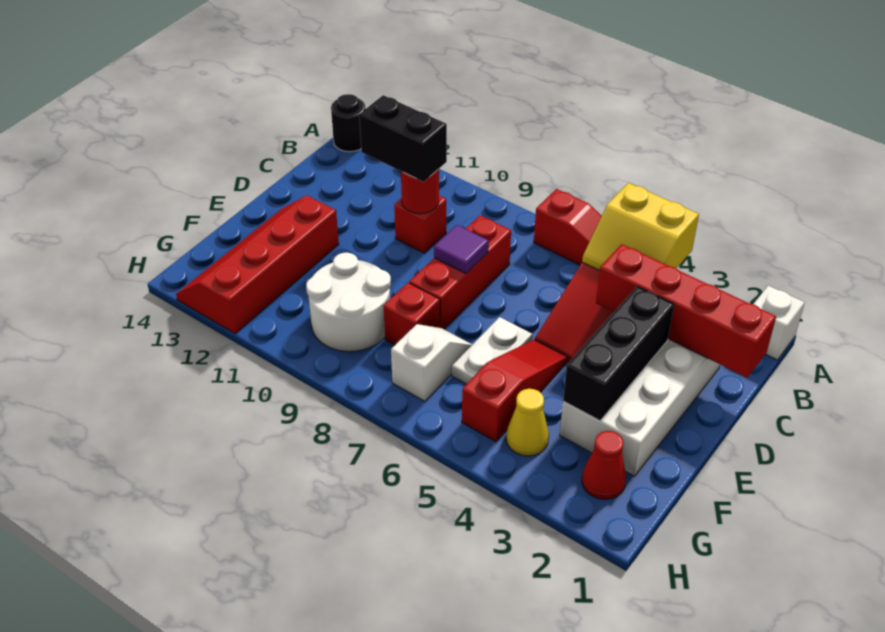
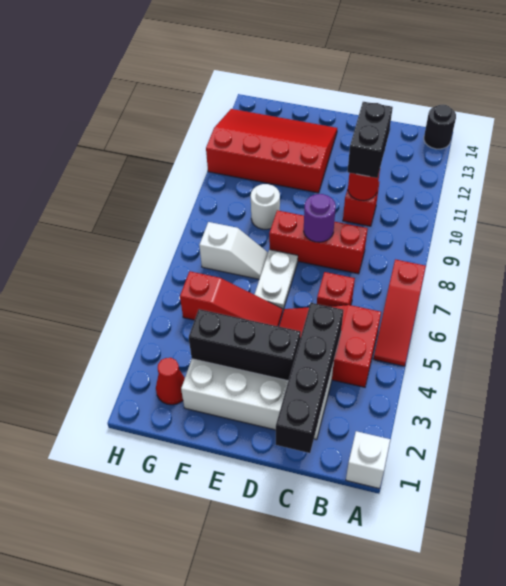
yellow 2x2 slope [582,183,699,271] -> none
red 1x4 brick [596,244,776,378] -> black 1x4 brick [276,303,343,453]
purple 1x1 tile [434,225,489,273] -> purple 1x1 round brick [304,194,336,242]
white 1x2 plate [452,317,532,384] -> white 1x2 plate turned to [254,250,298,310]
red 2x4 slope [176,195,339,334] -> red 3x4 slope [206,109,337,193]
red 1x1 brick [383,283,440,345] -> red 1x1 brick moved to [317,272,355,306]
white 2x2 round brick [306,253,391,352] -> white 1x1 round brick [251,184,280,229]
yellow 1x1 cone [506,389,549,456] -> none

